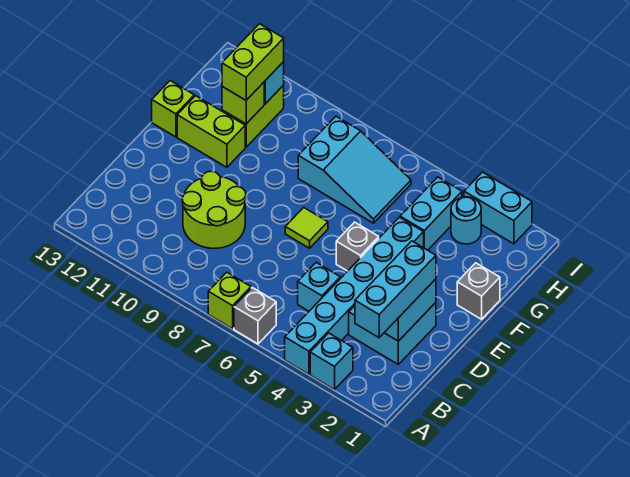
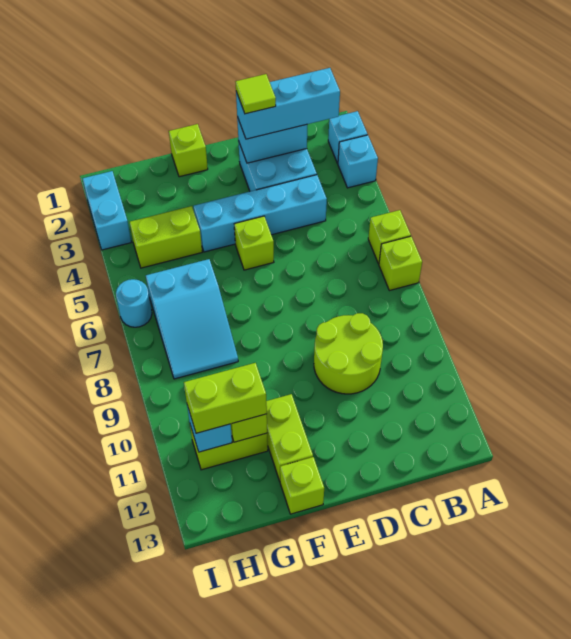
cyan 1x6 brick [285,217,424,374] -> cyan 1x4 brick [194,175,327,252]
grey 1x1 brick [234,288,276,344] -> lime 1x1 brick [368,210,411,264]
cyan 1x1 brick [298,263,340,311] -> cyan 1x1 brick moved to [328,111,367,163]
grey 1x1 brick [336,222,379,271] -> lime 1x1 brick [234,216,274,270]
lime 1x1 tile [285,207,328,248] -> lime 1x1 tile moved to [236,74,276,114]
grey 1x1 brick [457,263,500,319] -> lime 1x1 brick [169,124,208,177]
cyan 1x2 brick [400,177,462,250] -> lime 1x2 brick [130,206,202,268]
cyan 2x3 slope [298,116,411,223] -> cyan 2x3 slope turned to [146,259,238,379]
cyan 1x1 round brick [451,197,481,244] -> cyan 1x1 round brick moved to [116,279,152,327]

